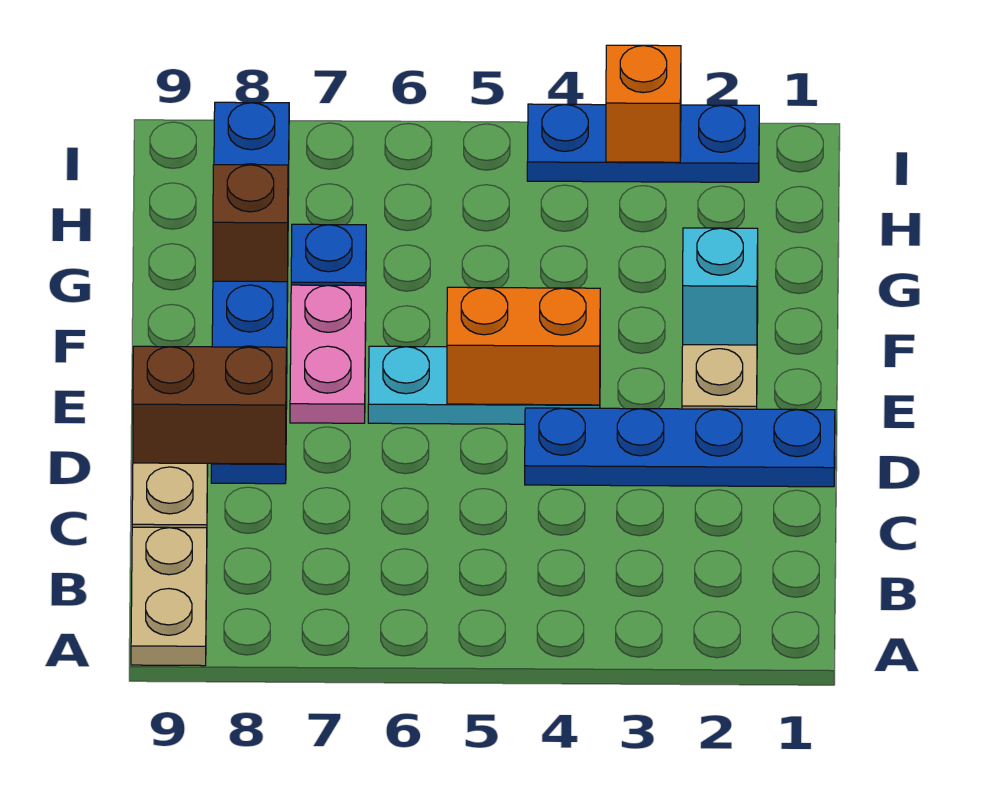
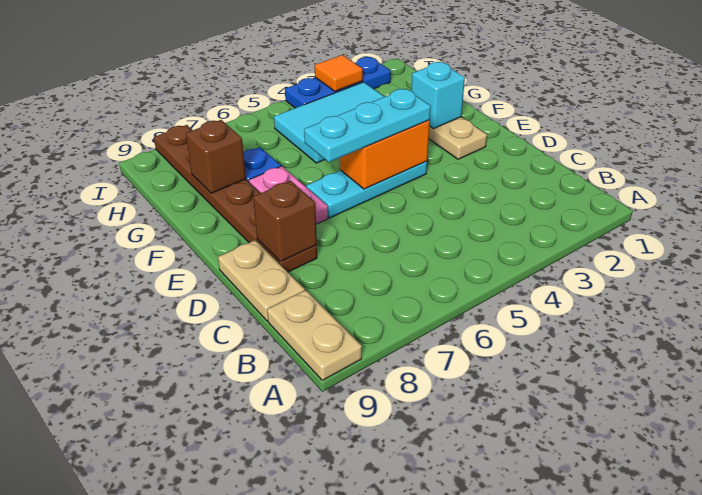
blue 1x4 plate [525,408,835,487] -> none
blue 1x6 plate [211,102,289,484] -> brown 1x6 plate [154,125,317,272]
brown 1x2 brick [133,346,286,464] -> brown 1x1 brick [253,181,317,262]
none -> cyan 1x3 plate [304,89,431,162]
none -> cyan 2x3 tile [274,82,384,163]
orange 1x1 brick [606,45,681,162] -> orange 1x1 tile [315,55,363,91]

